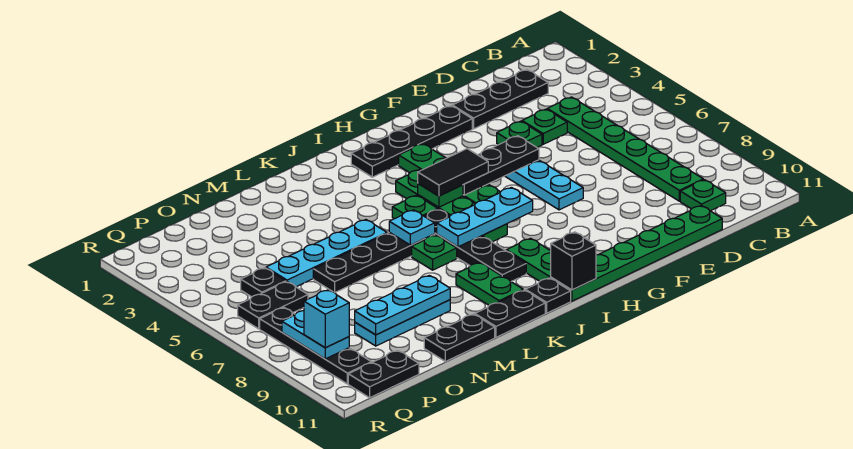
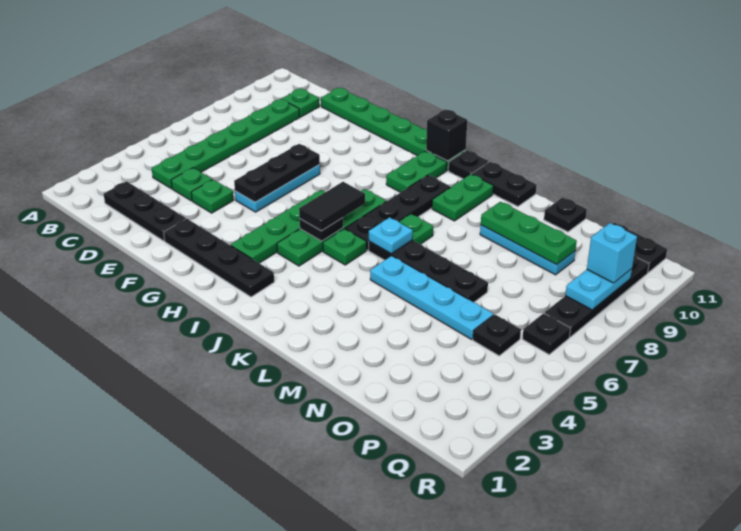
black 1x3 plate [463,136,539,195] -> black 1x3 plate turned to [234,144,320,202]
black 1x2 tile [418,149,488,196] -> black 1x2 tile turned to [299,182,365,231]
cyan 1x3 plate [437,187,533,247] -> none
green 1x1 plate [418,184,463,207] -> black 1x1 plate [300,218,343,241]
cyan 1x3 plate [355,275,450,335] -> green 1x3 plate [481,202,577,265]
black 1x2 plate [424,314,495,362] -> black 1x1 plate [544,197,587,232]
black 1x2 plate [238,282,308,329] -> black 1x1 plate [522,313,571,354]

